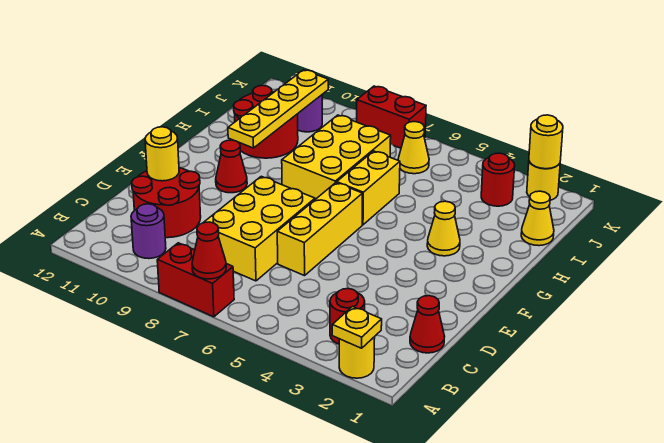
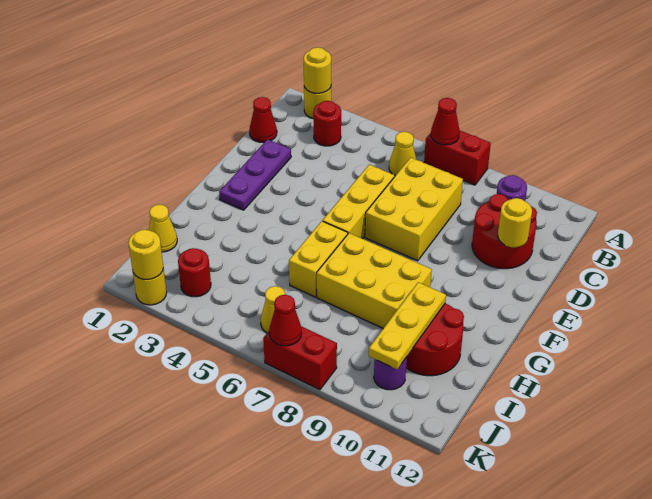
yellow 1x1 plate [332,307,382,348] -> yellow 1x1 round brick [304,47,331,93]
none -> purple 1x3 plate [219,139,291,210]
red 1x1 cone [216,140,247,193] -> red 1x1 cone moved to [269,295,302,346]
yellow 1x1 cone [427,201,460,256] -> yellow 1x1 cone moved to [389,132,416,176]
yellow 2x3 brick [282,115,391,199] -> yellow 2x3 brick turned to [317,233,432,328]
yellow 1x4 plate [228,70,328,148] -> yellow 1x3 plate [369,282,446,369]

